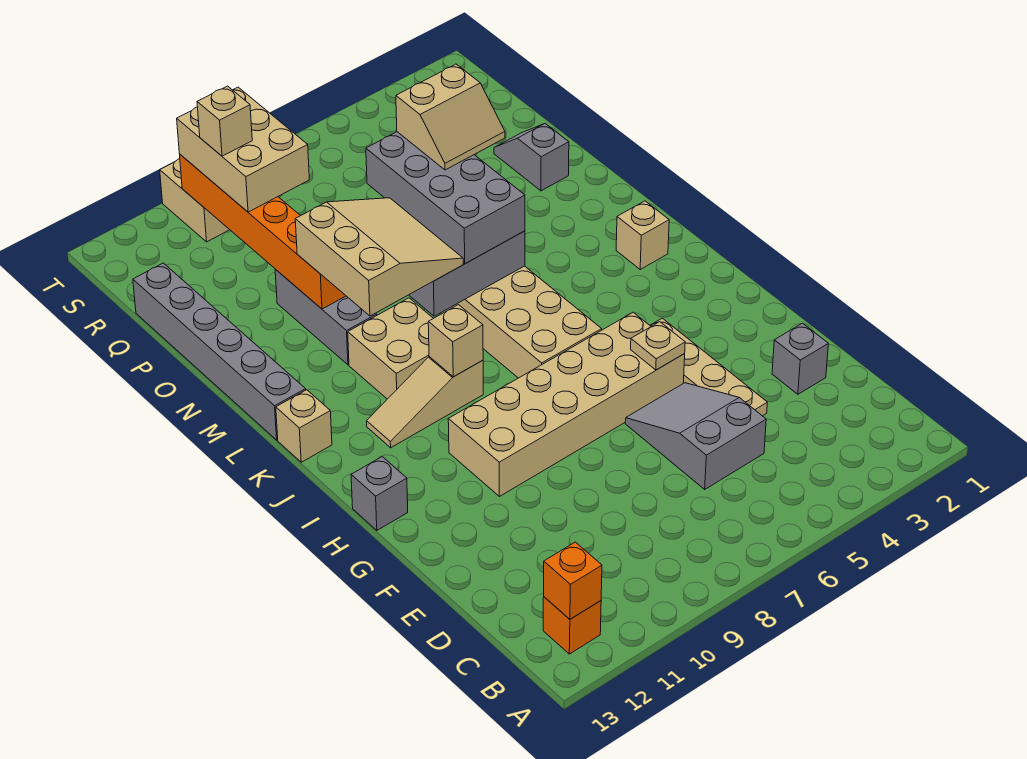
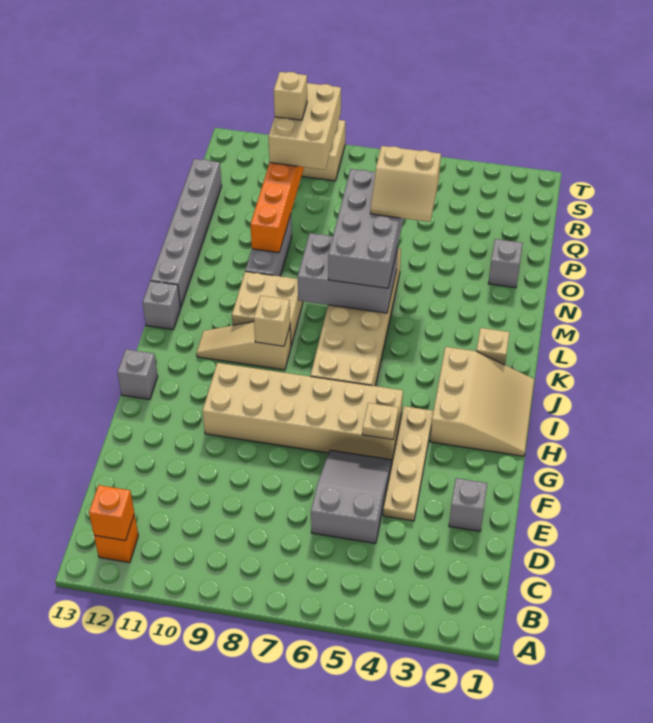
tan 1x1 brick [276,390,332,462] -> grey 1x1 brick [143,281,181,330]
tan 3x3 slope [295,198,463,316] -> tan 3x3 slope moved to [430,347,534,456]

